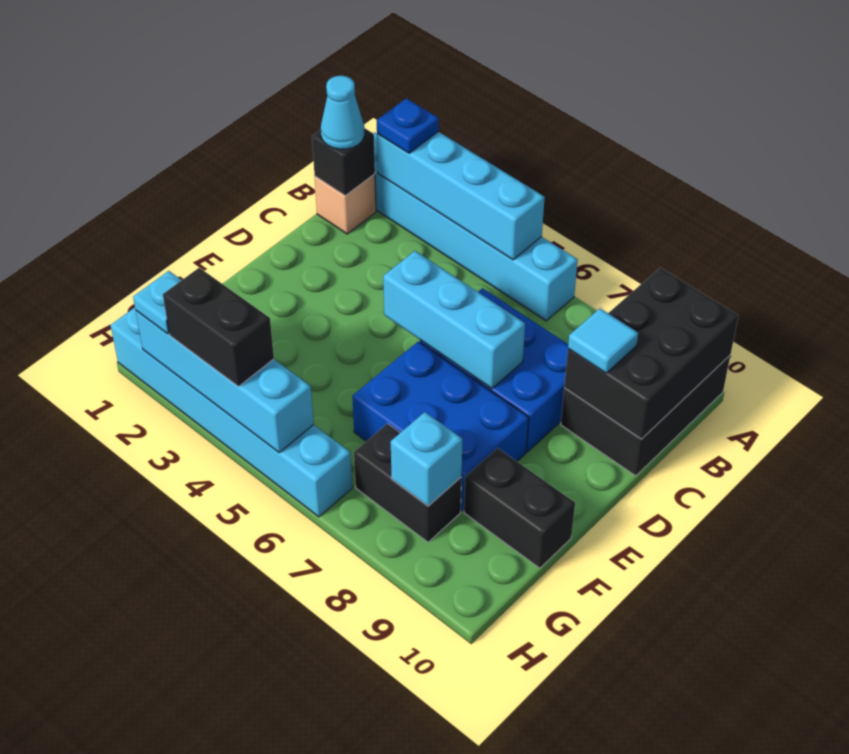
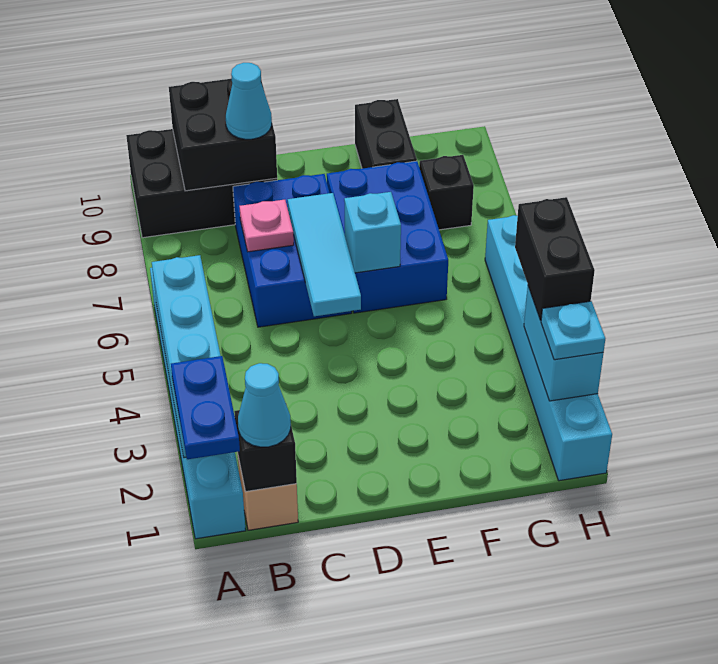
blue 1x1 plate [377,98,439,153] -> blue 1x2 plate [171,356,240,459]
black 2x3 brick [564,268,738,439] -> black 2x2 brick [169,78,277,191]
none -> pink 1x1 plate [239,200,294,252]
cyan 1x1 tile [568,308,638,373] -> cyan 1x1 cone [226,63,272,139]
cyan 1x3 brick [383,251,525,389] -> cyan 1x3 tile [288,193,361,316]
black 1x2 brick [354,424,462,542] -> black 1x1 brick [419,155,474,230]
cyan 1x1 brick [391,412,463,506] -> cyan 1x1 brick moved to [344,192,401,273]
cyan 1x4 brick [136,311,314,452] -> cyan 1x2 brick [524,287,603,401]

